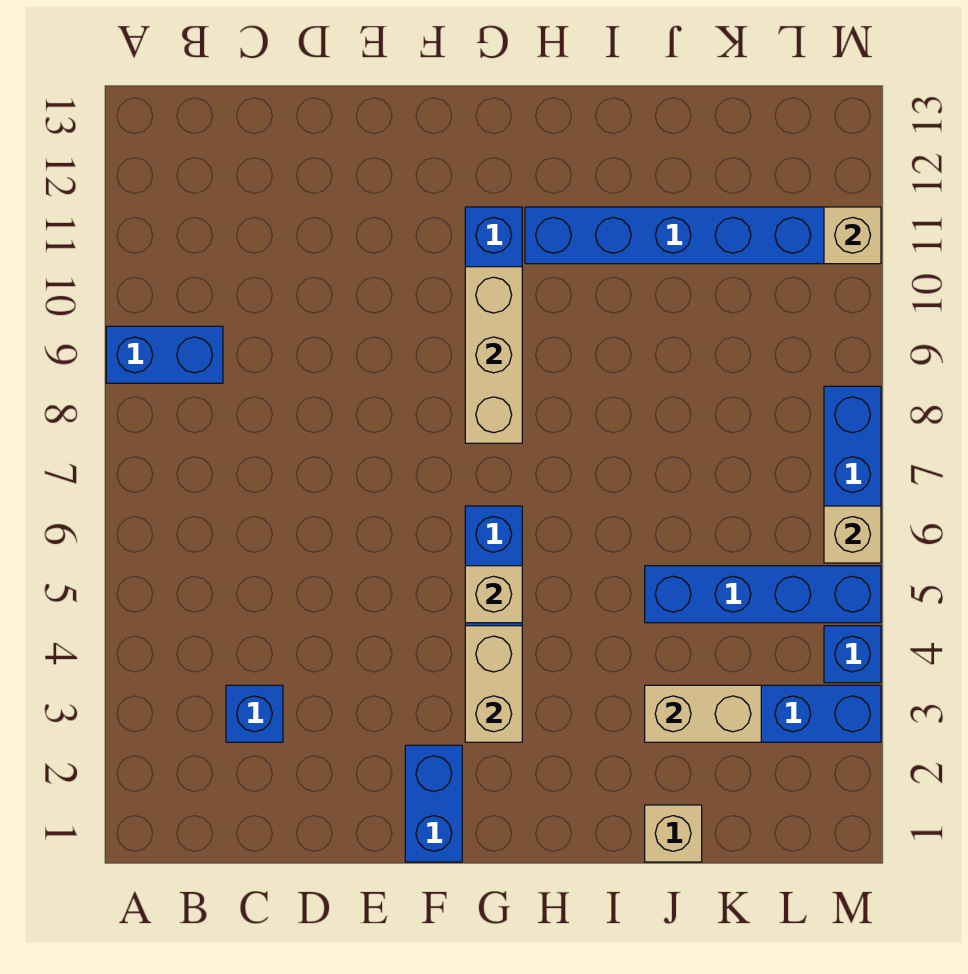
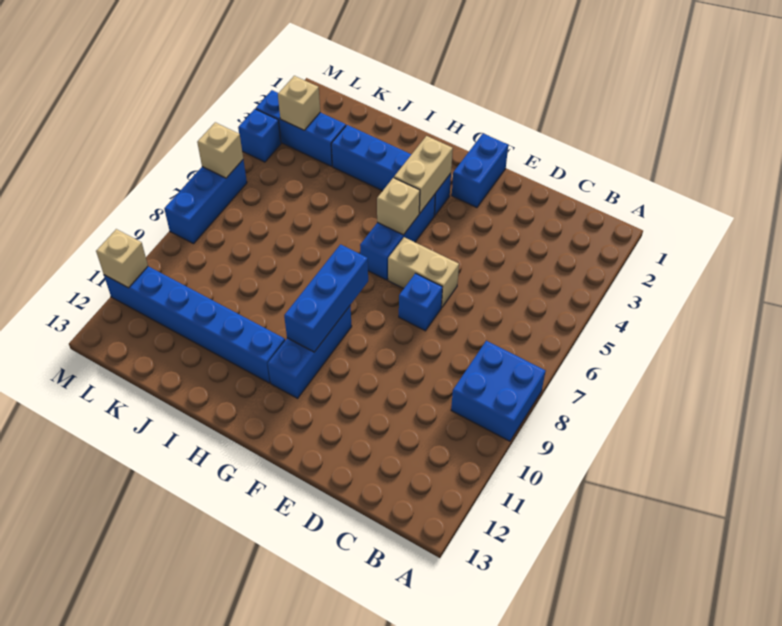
blue 1x2 brick [106,326,223,383] -> blue 2x2 brick [451,341,546,441]
blue 1x1 brick [226,685,283,742] -> blue 1x1 brick moved to [399,273,442,331]
tan 1x3 brick [465,267,522,443] -> blue 1x3 brick [284,244,368,352]
tan 1x1 brick [645,805,702,862] -> tan 1x1 brick moved to [278,76,320,130]
tan 1x2 brick [645,685,761,742] -> tan 1x2 brick moved to [388,237,459,307]
blue 1x4 brick [645,566,881,623] -> blue 1x4 brick moved to [331,125,451,216]

